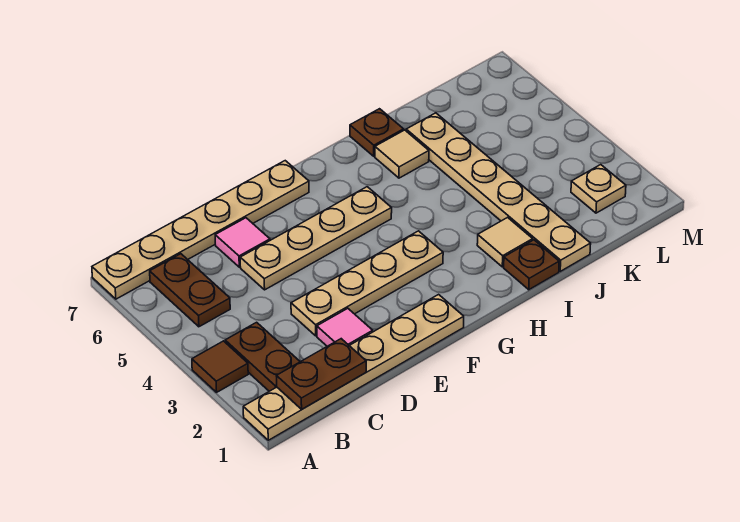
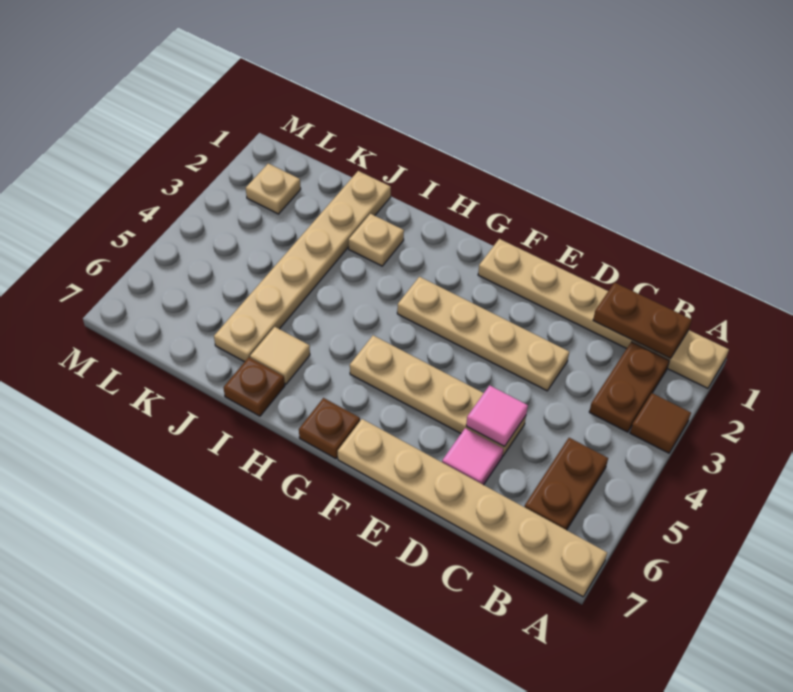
pink 1x1 tile [317,308,373,346] -> pink 1x1 tile moved to [466,385,528,447]
brown 1x1 plate [504,240,559,290] -> brown 1x1 plate moved to [299,398,360,459]
tan 1x1 tile [477,218,533,267] -> tan 1x1 plate [349,214,404,266]

